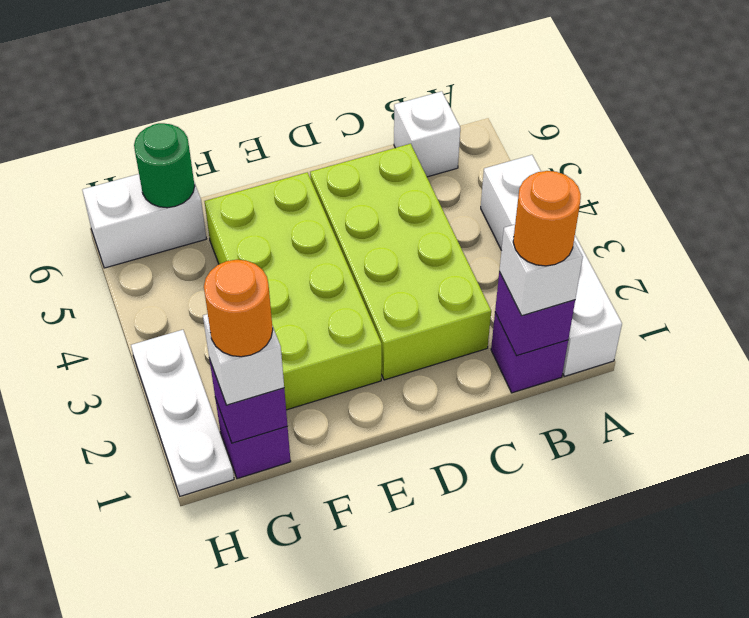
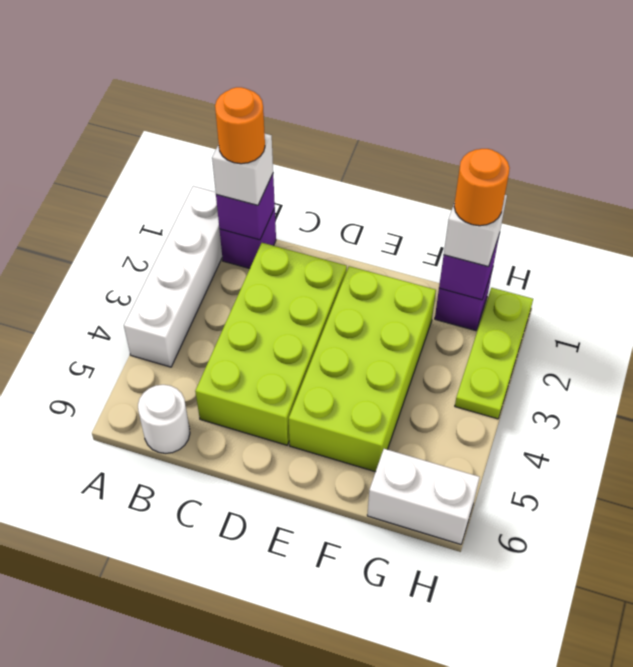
white 1x1 brick [394,91,460,177] -> white 1x1 round brick [138,385,190,453]
green 1x1 round brick [134,123,195,208] -> none
white 1x3 plate [131,330,234,496] -> lime 1x3 plate [455,288,533,419]

